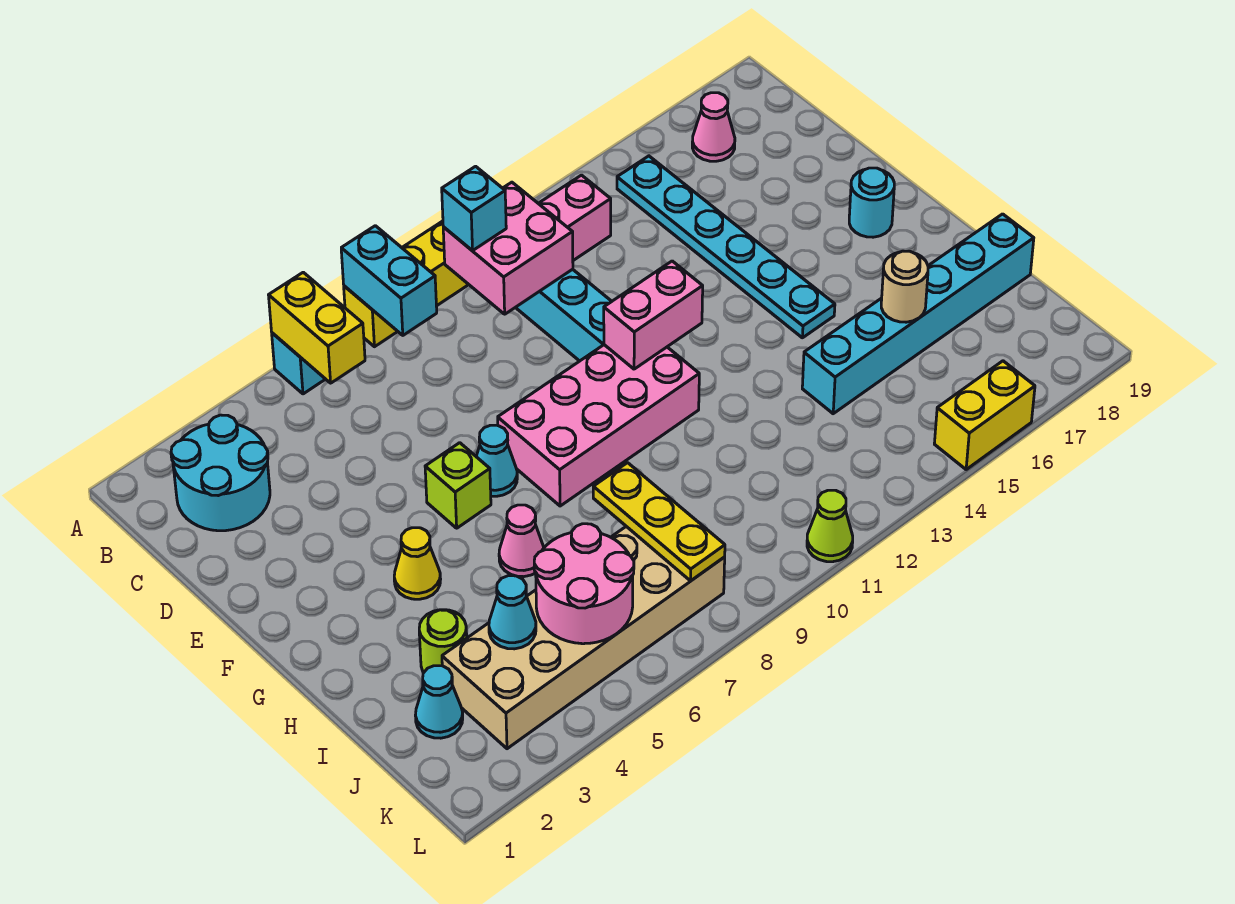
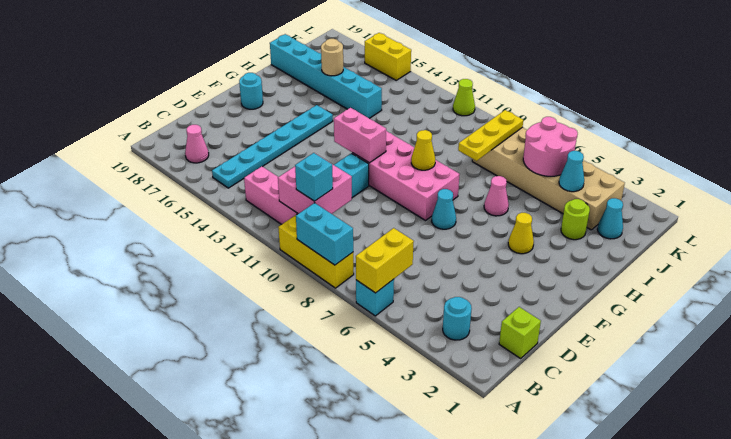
cyan 1x2 brick [341,226,437,335] -> cyan 1x2 brick turned to [296,203,353,265]
cyan 2x2 round brick [171,415,270,531] -> cyan 1x1 round brick [443,297,472,340]
lime 1x1 brick [425,443,491,528] -> lime 1x1 brick moved to [499,307,541,358]
none -> yellow 1x1 cone [411,130,435,170]

